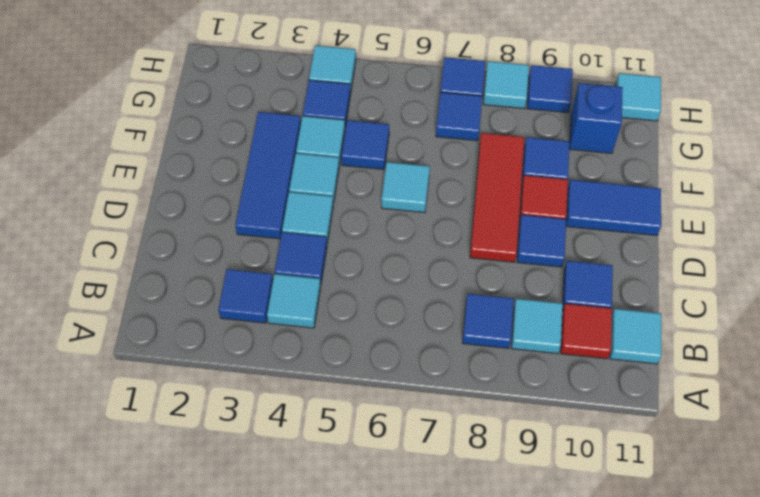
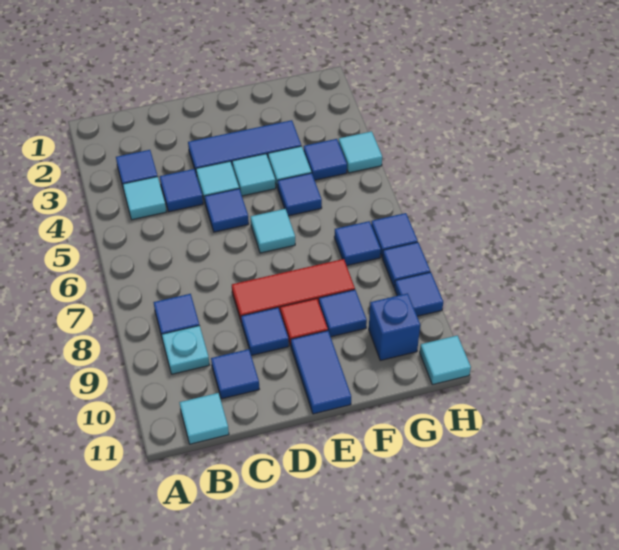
cyan 1x1 tile [512,299,563,354] -> cyan 1x1 plate [162,326,209,374]
red 1x1 tile [561,304,612,359] -> none
none -> blue 1x1 tile [204,189,249,232]
cyan 1x1 tile [483,61,529,109] -> blue 1x1 tile [383,242,430,288]

